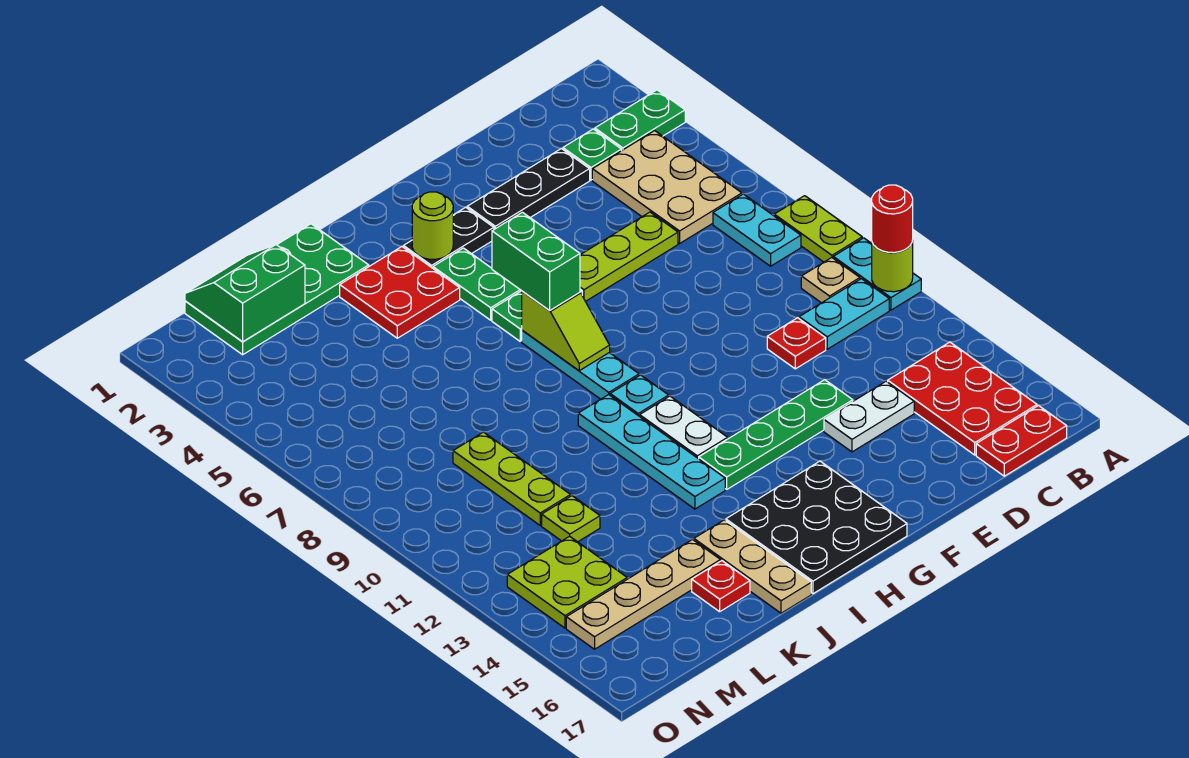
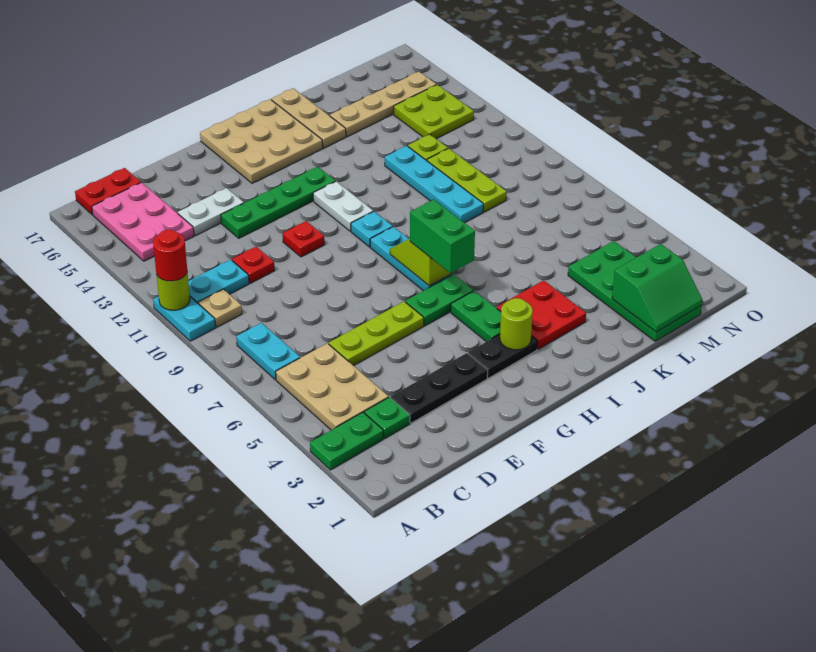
lime 1x2 plate [774,196,862,262] -> none
red 2x3 plate [888,342,1037,455] -> pink 2x3 plate [92,182,194,261]
black 3x3 plate [726,461,907,594] -> tan 3x3 plate [200,99,323,183]
cyan 1x4 plate [578,395,725,509] -> cyan 1x4 plate moved to [385,146,484,223]
green 2x4 plate [185,224,369,355] -> green 2x4 plate turned to [568,241,702,341]
red 1x1 plate [692,561,750,612] -> red 1x1 plate moved to [283,221,325,257]

